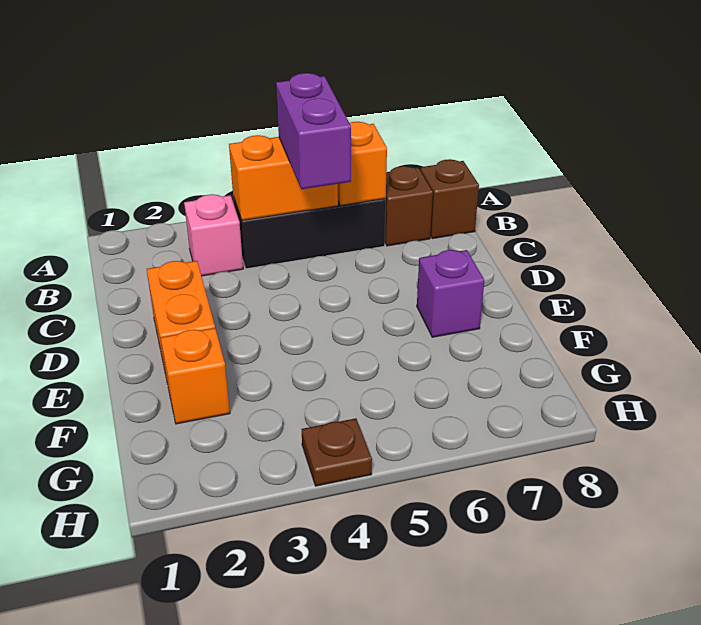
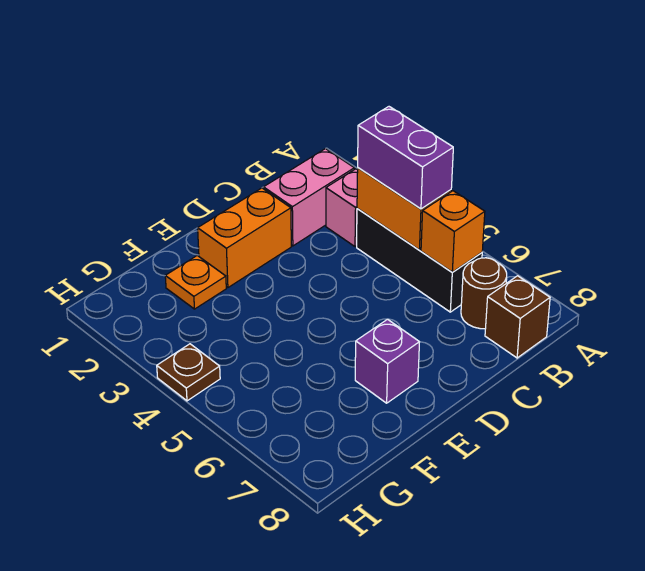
none -> pink 1x2 brick [264,149,354,246]
purple 1x2 brick [276,73,351,189] -> purple 1x2 brick turned to [358,107,453,209]
brown 1x1 brick [385,166,433,246] -> brown 1x1 round brick [461,258,507,329]
orange 1x1 brick [161,328,230,424] -> orange 1x1 plate [165,256,226,309]

